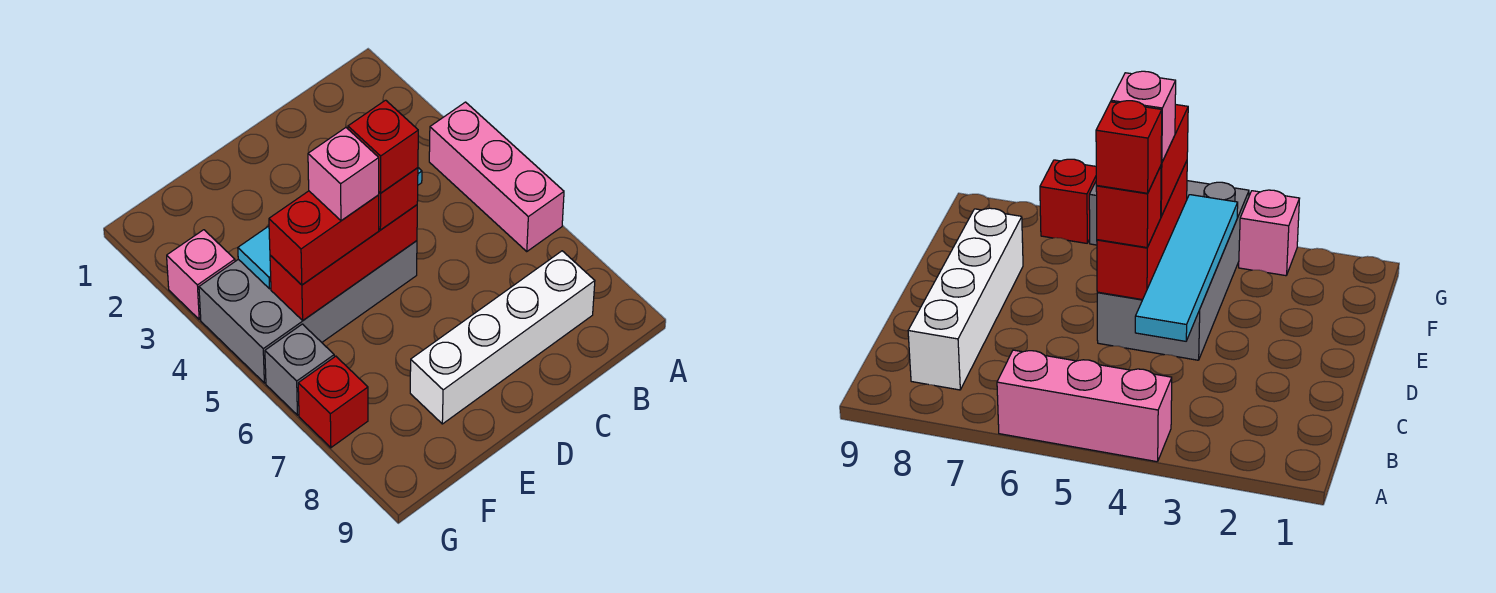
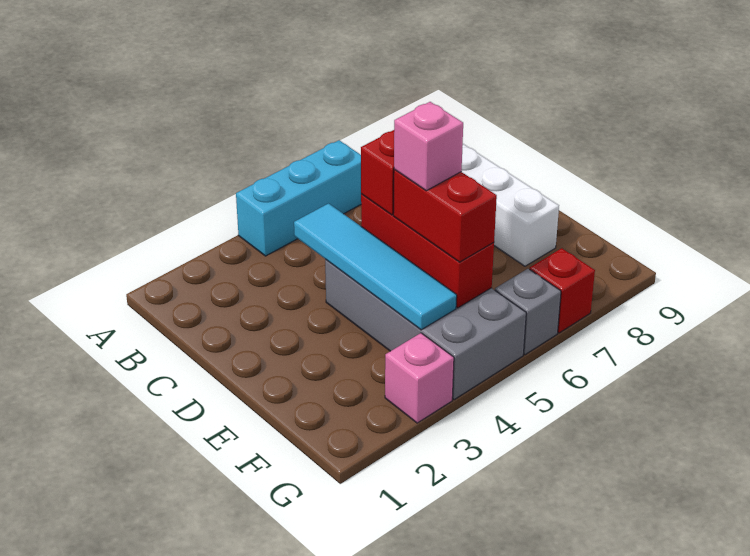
pink 1x3 brick [429,102,564,251] -> cyan 1x3 brick [236,140,361,256]
red 1x1 brick [348,100,418,193] -> none

